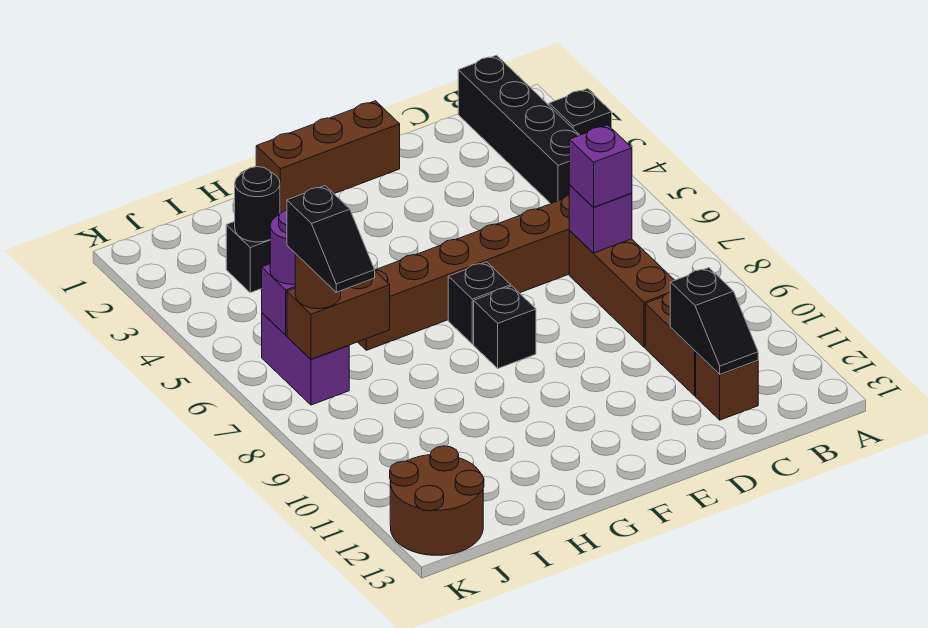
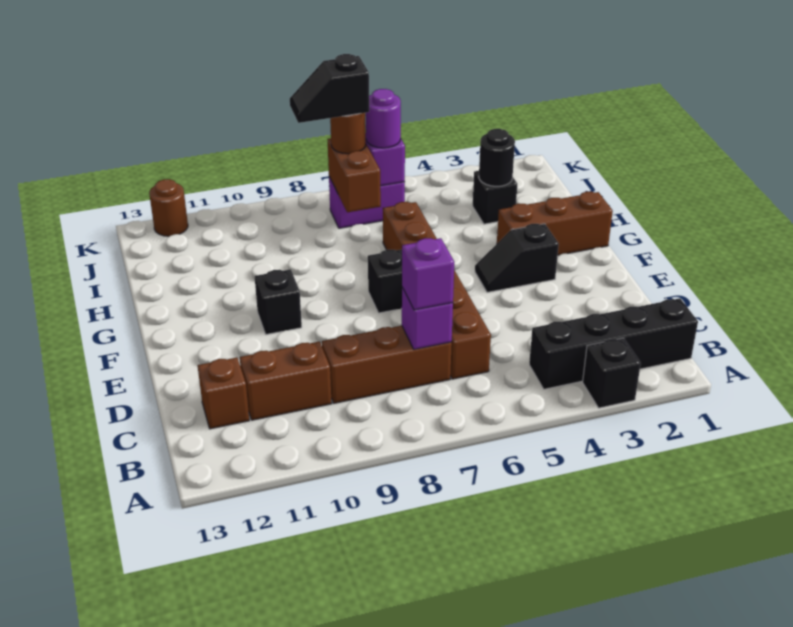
black 1x2 slope [670,268,758,374] -> black 1x2 slope moved to [475,224,559,292]
brown 1x3 brick [256,101,400,213] -> brown 1x3 brick turned to [497,192,613,255]
black 1x1 brick [474,286,536,368] -> black 1x1 brick moved to [255,269,302,334]
brown 2x2 round brick [390,446,484,555] -> brown 1x1 round brick [149,179,188,236]

